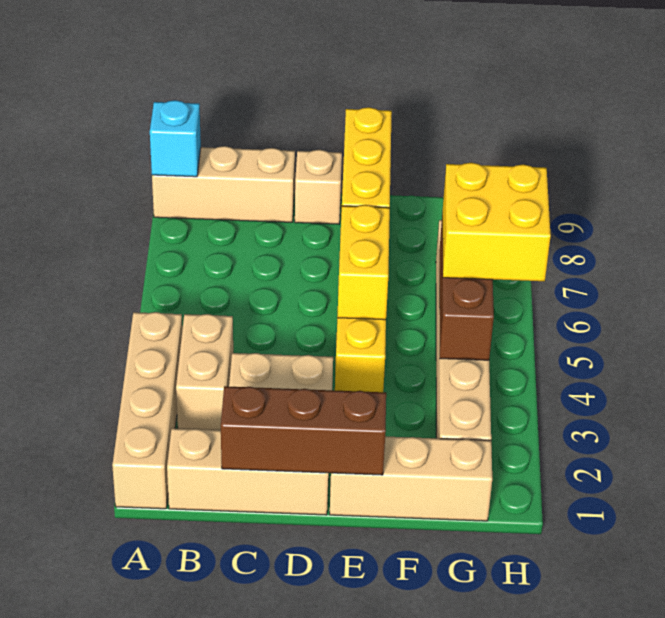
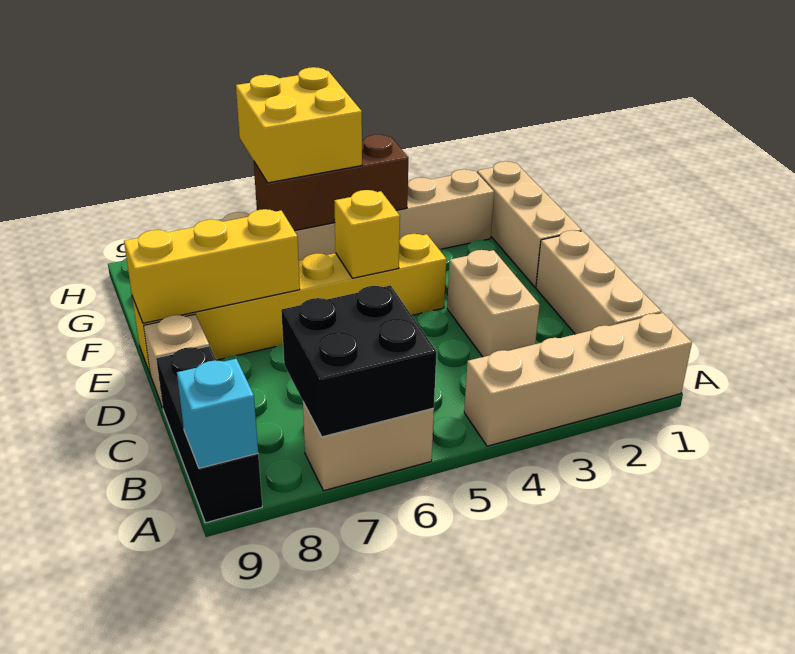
none -> black 2x2 brick [281,285,436,437]
tan 1x3 brick [152,146,295,222] -> black 1x3 brick [156,346,262,523]
tan 1x2 brick [176,314,233,430] -> tan 1x2 brick moved to [303,402,434,491]
brown 1x3 brick [221,386,386,475] -> none
yellow 1x2 brick [337,205,390,320] -> yellow 1x1 brick [334,190,400,278]

